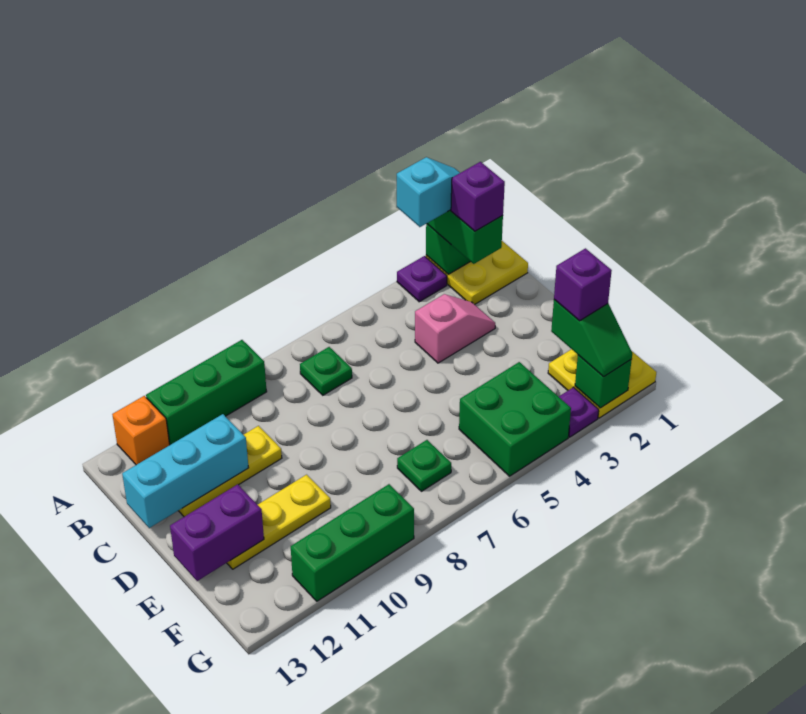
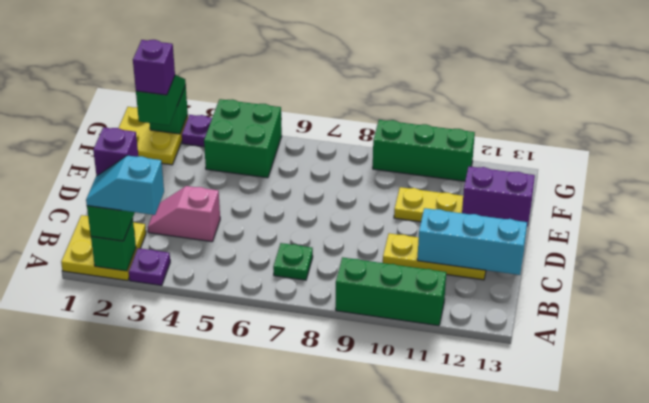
orange 1x1 brick [112,396,170,465] -> none
green 1x1 plate [397,440,451,491] -> none

